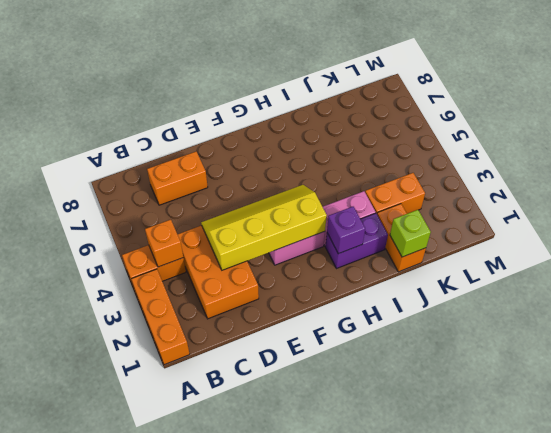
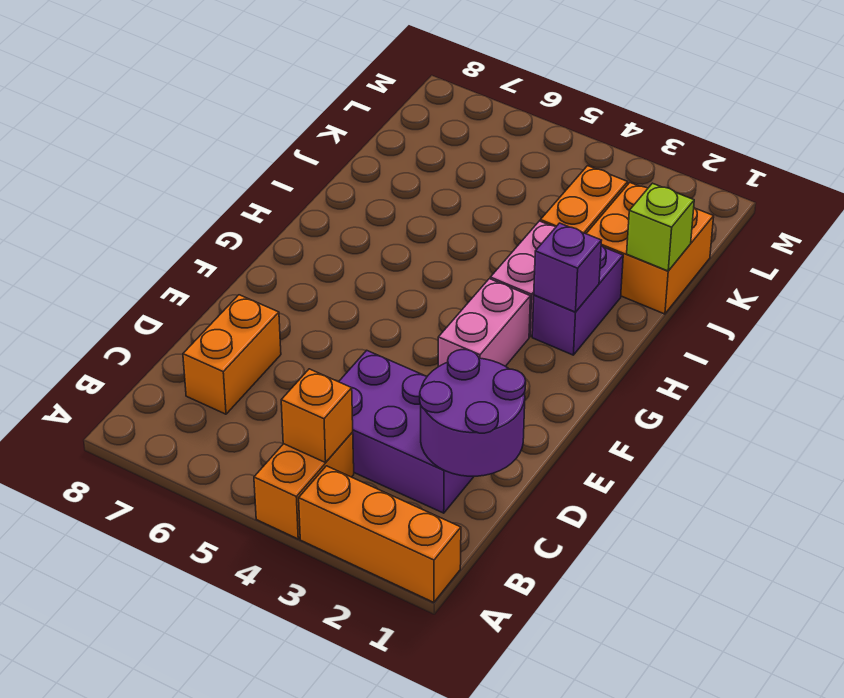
none -> purple 2x2 round brick [420,350,526,476]
orange 2x3 brick [178,225,259,319] -> purple 2x3 brick [339,350,474,513]
yellow 2x4 slope [201,185,327,270] -> none
orange 1x2 brick [377,204,426,272] -> orange 2x2 brick [586,183,714,314]

